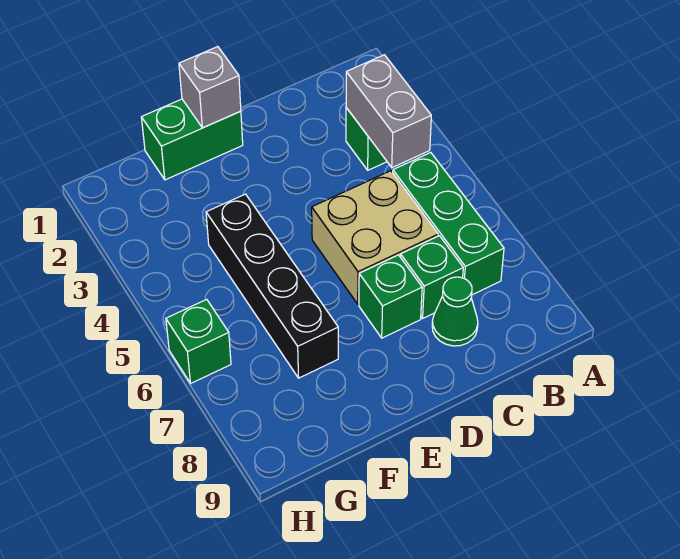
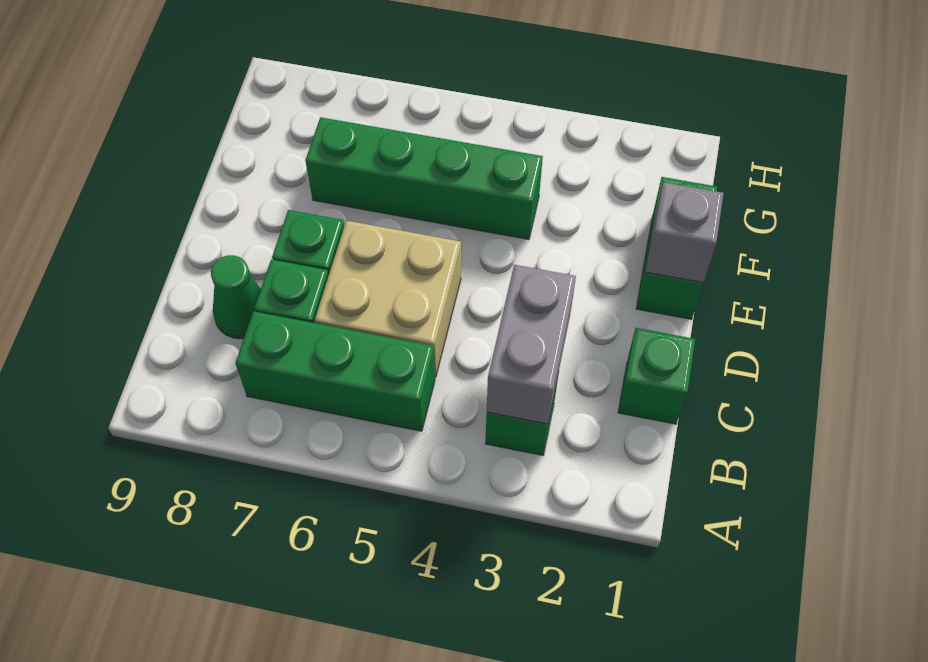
grey 1x2 brick [346,55,431,168] -> grey 1x2 brick turned to [487,265,576,424]
black 1x4 brick [206,194,338,378] -> green 1x4 brick [305,117,543,240]
green 1x1 brick [166,299,231,383] -> green 1x1 brick moved to [618,328,695,424]

